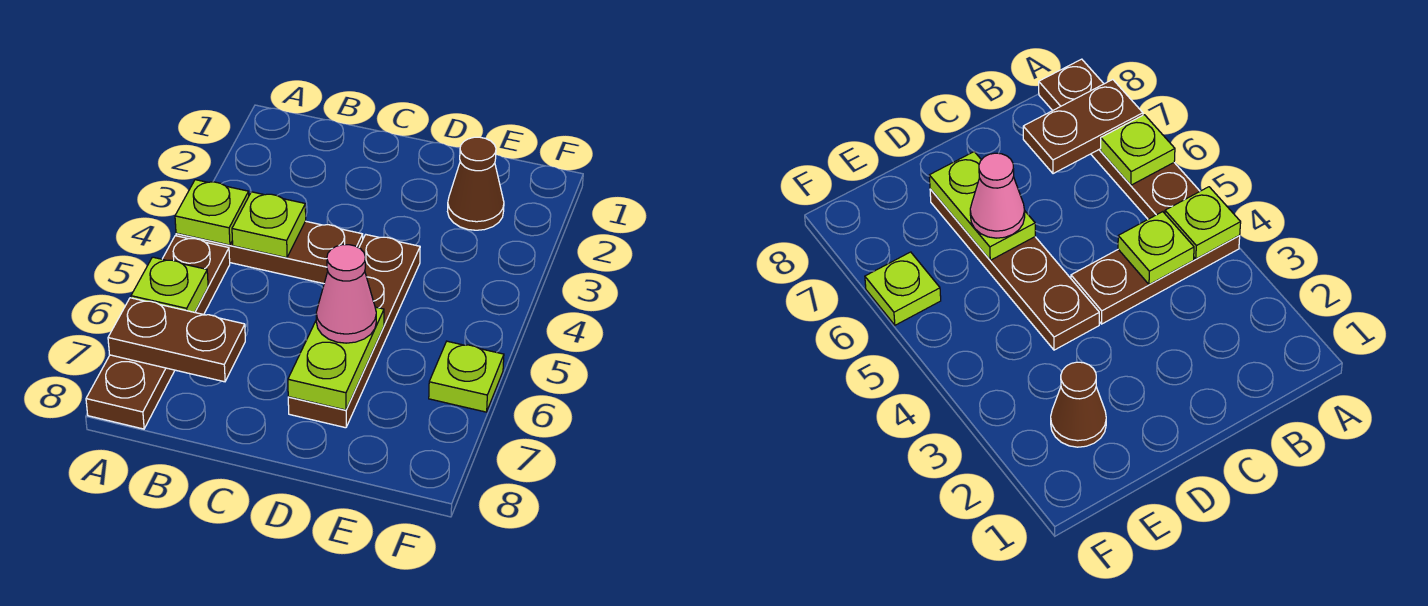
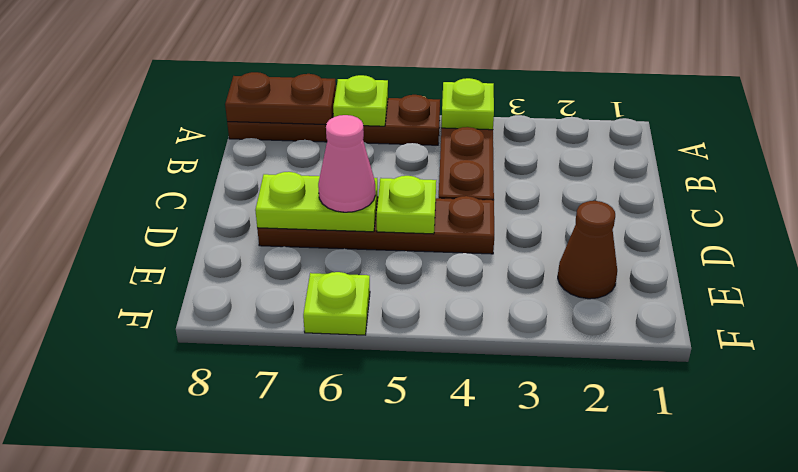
brown 1x2 plate [108,298,245,382] -> brown 1x2 plate turned to [225,72,336,125]
lime 1x1 plate [232,192,306,258] -> lime 1x1 plate moved to [377,176,436,234]

